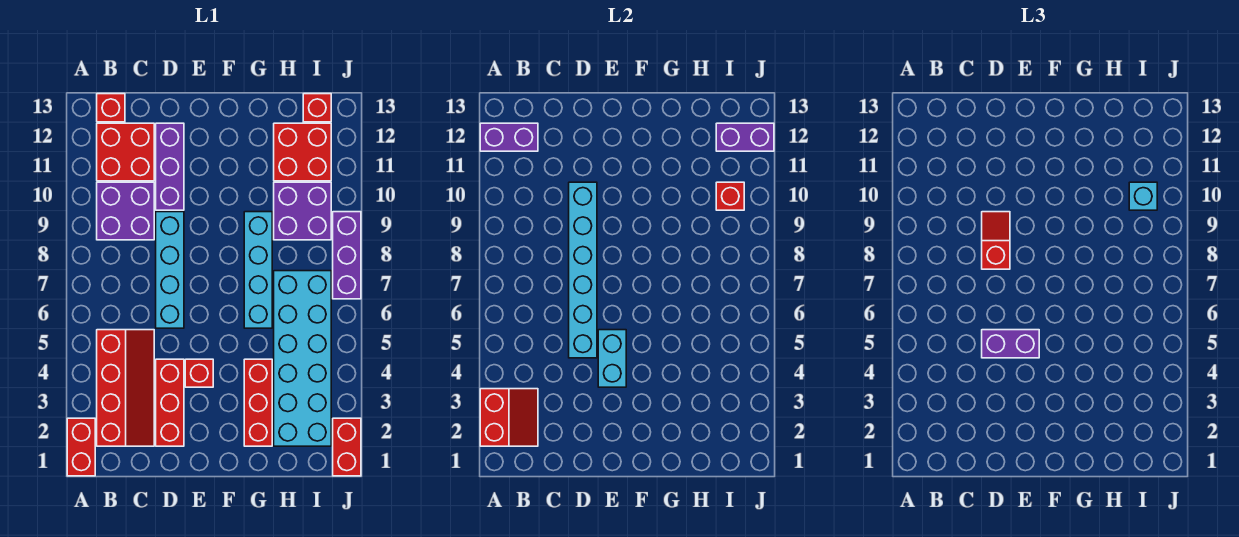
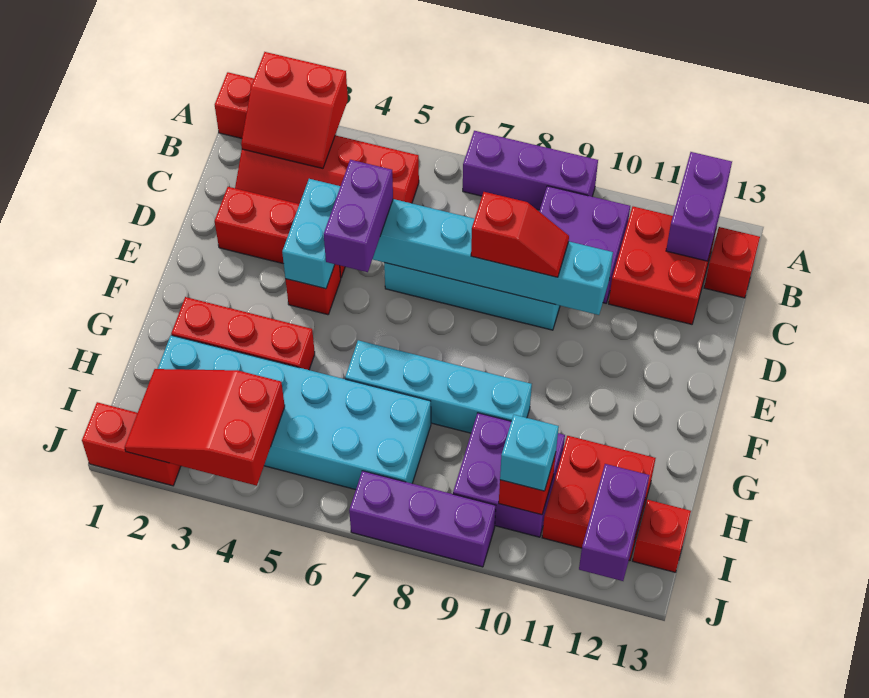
purple 1x3 brick [156,123,184,210] -> purple 1x3 brick moved to [463,131,598,210]
cyan 1x2 brick [598,330,626,387] -> cyan 1x2 brick turned to [282,179,340,289]
none -> red 2x3 slope [125,369,285,486]

